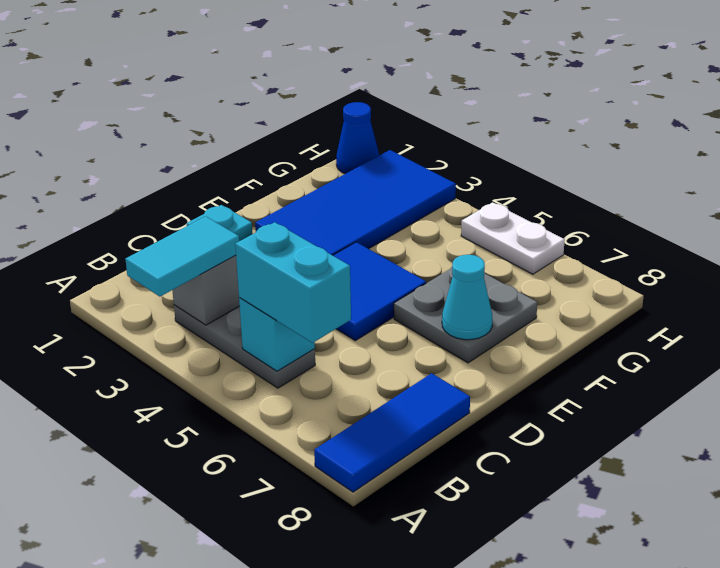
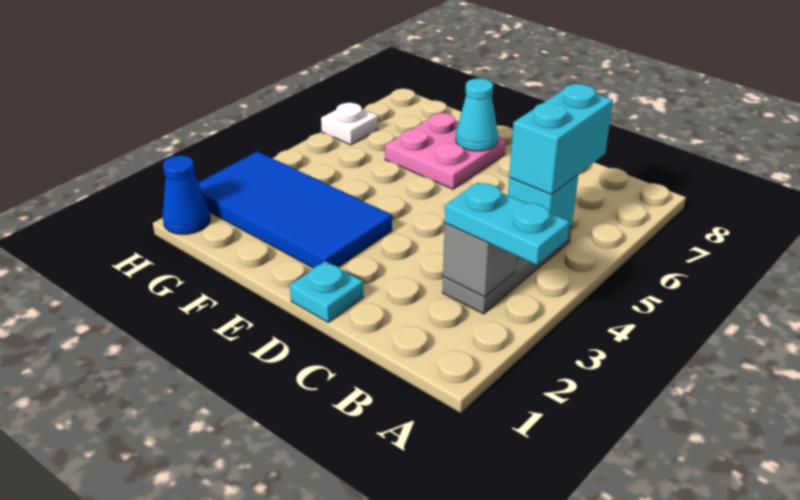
cyan 1x2 tile [125,216,239,297] -> cyan 1x2 plate [445,183,569,265]
blue 1x3 tile [314,373,470,492] -> none
blue 2x2 tile [333,242,426,341] -> none
grey 2x2 plate [394,267,537,363] -> pink 2x2 plate [385,113,506,189]
white 1x2 plate [461,202,565,274] -> white 1x1 plate [321,103,378,145]

